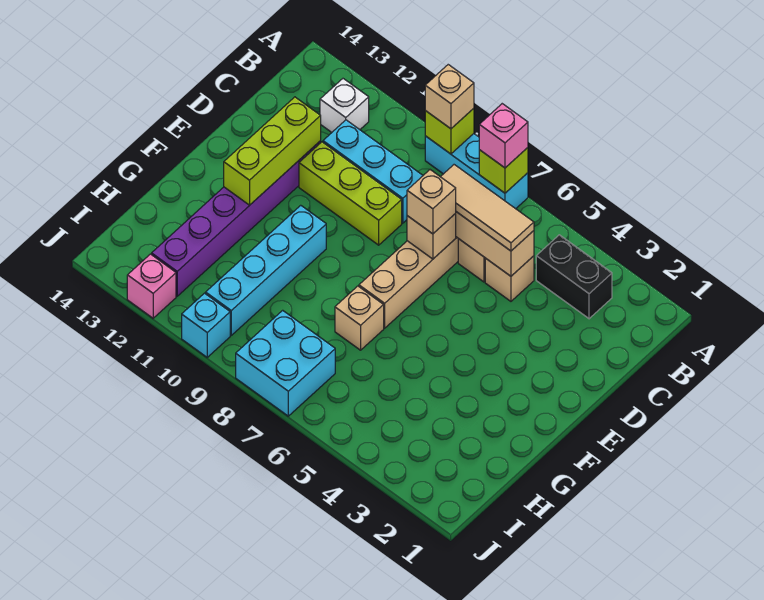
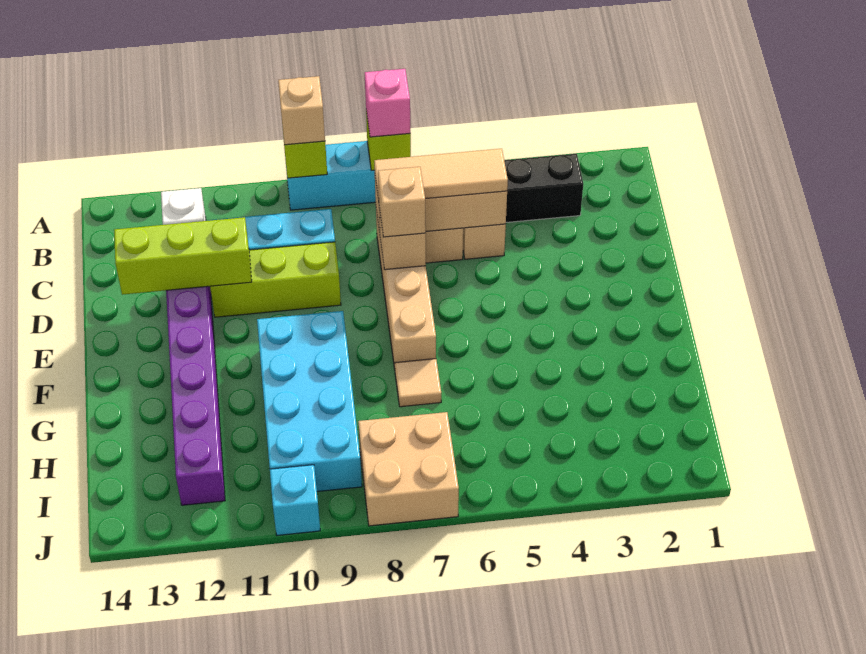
lime 1x3 brick [224,97,321,205] -> lime 1x3 brick turned to [114,217,252,295]
cyan 1x4 brick [206,205,326,335] -> cyan 2x4 brick [257,311,362,491]
tan 1x1 brick [335,286,384,350] -> tan 1x1 tile [395,359,441,407]
cyan 2x2 brick [236,310,335,416] -> tan 2x2 brick [358,412,459,526]
pink 1x1 brick [127,254,176,318] -> none

